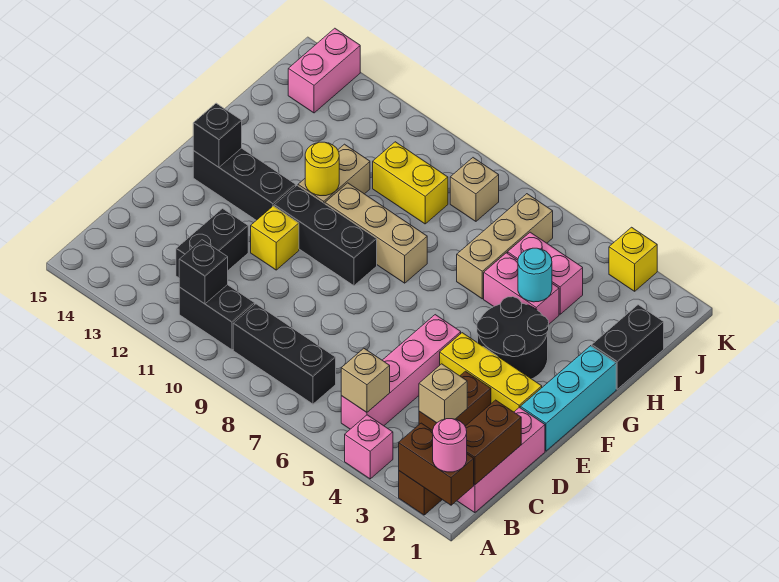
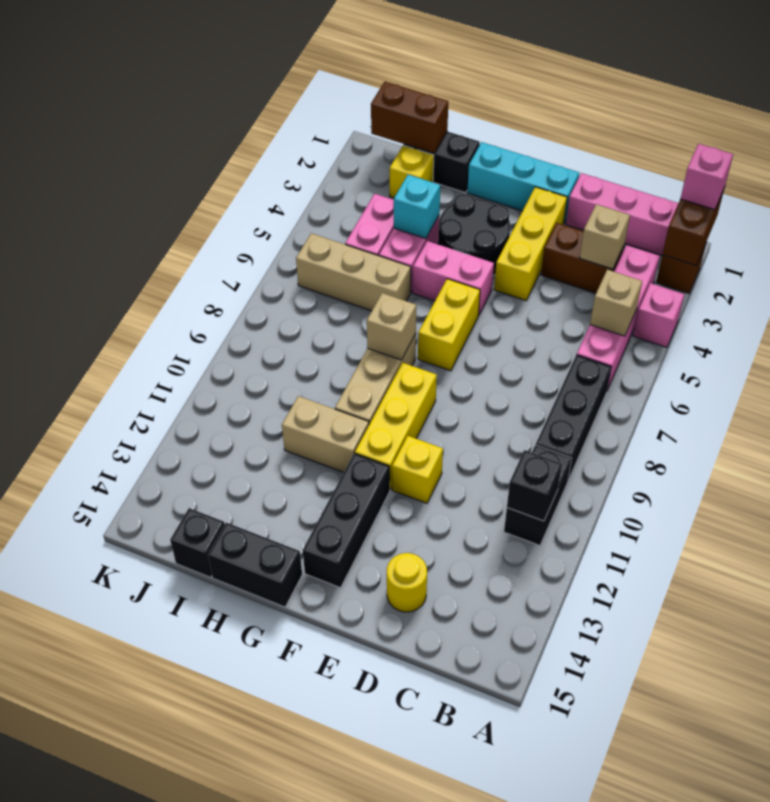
pink 1x1 round brick [433,419,467,472] -> pink 1x1 brick [681,144,733,210]
brown 1x2 brick [465,400,521,485] -> brown 1x2 brick moved to [371,82,448,153]
pink 1x4 brick [341,315,461,429] -> pink 1x4 brick turned to [577,245,660,390]
black 1x2 brick [176,209,248,278] -> black 1x2 brick moved to [208,523,302,607]
black 1x3 brick [274,186,377,286] -> yellow 1x3 brick [355,363,437,490]
black 1x1 brick [193,103,242,167] -> black 1x1 brick moved to [170,508,225,577]
yellow 1x1 round brick [305,142,339,196] -> yellow 1x1 round brick moved to [387,553,427,612]
cyan 1x1 round brick [518,248,552,302] -> cyan 1x1 brick [394,175,440,239]
yellow 1x2 brick [373,142,448,224] -> yellow 1x2 brick moved to [418,279,480,371]
tan 1x1 brick [450,158,499,221] -> tan 1x1 brick moved to [367,293,416,360]
pink 1x2 brick [288,28,360,113] -> pink 1x2 brick moved to [413,241,494,316]
yellow 1x1 brick [609,227,657,291] -> yellow 1x1 brick moved to [390,145,434,198]

